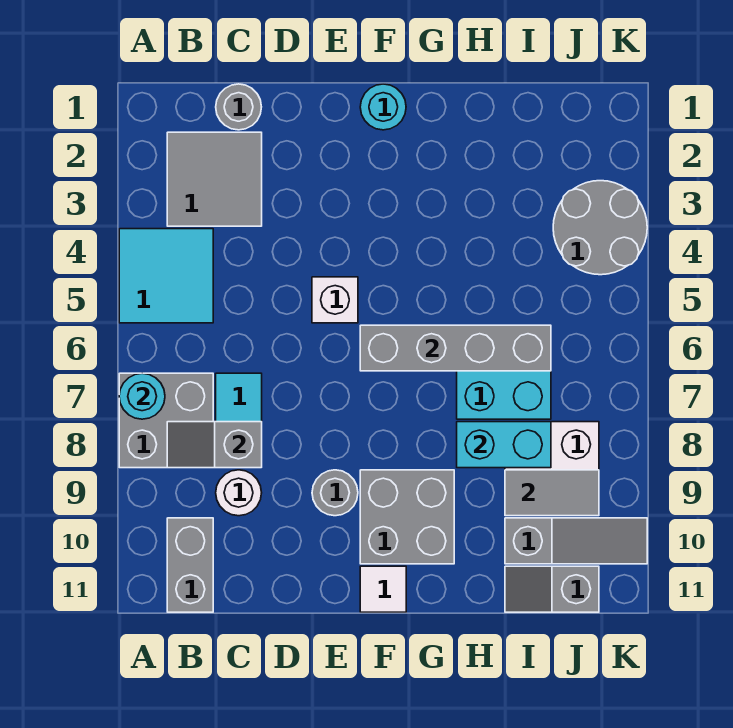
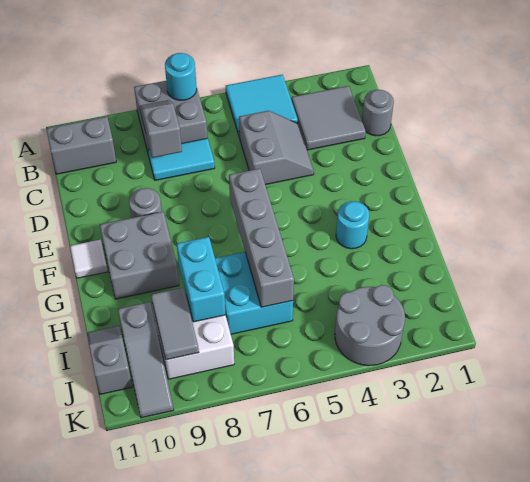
none -> grey 2x2 slope [239,111,314,185]
white 1x1 round brick [216,470,262,516] -> none
white 1x1 brick [312,277,358,323] -> none
cyan 1x1 round brick [360,84,406,130] -> cyan 1x1 round brick moved to [336,201,369,249]

